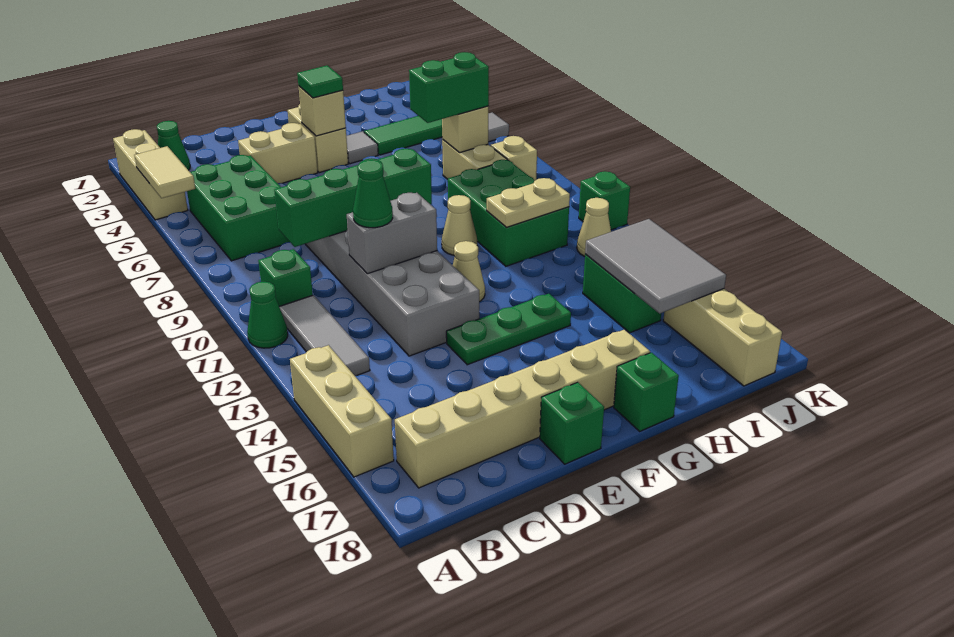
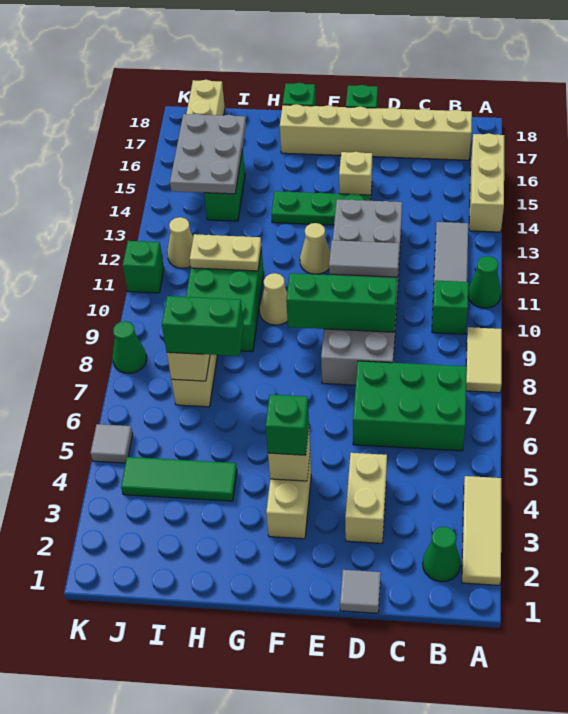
tan 1x3 brick [113,129,188,220] -> tan 1x3 tile [462,476,501,585]
tan 1x2 tile [134,146,195,198] -> tan 1x2 tile moved to [466,327,502,393]
green 2x3 brick [187,155,289,261] -> green 2x3 brick turned to [353,361,467,451]
green 1x4 brick [274,149,432,247] -> green 1x3 brick [286,273,397,332]
tan 1x2 brick [238,123,318,183] -> tan 1x2 brick turned to [345,453,387,543]
grey 1x2 brick [347,193,437,274] -> grey 1x2 tile [329,240,400,277]
green 1x1 cone [353,160,393,228] -> green 1x1 cone moved to [113,321,147,373]
green 1x1 tile [297,65,343,98] -> green 1x1 brick [266,395,309,455]
grey 1x1 tile [346,131,378,164] -> grey 1x1 tile moved to [340,570,381,613]
grey 2x3 tile [585,219,726,313] -> grey 2x3 plate [170,114,246,194]
tan 1x1 brick [491,136,537,181] -> tan 1x1 brick moved to [339,152,372,200]

